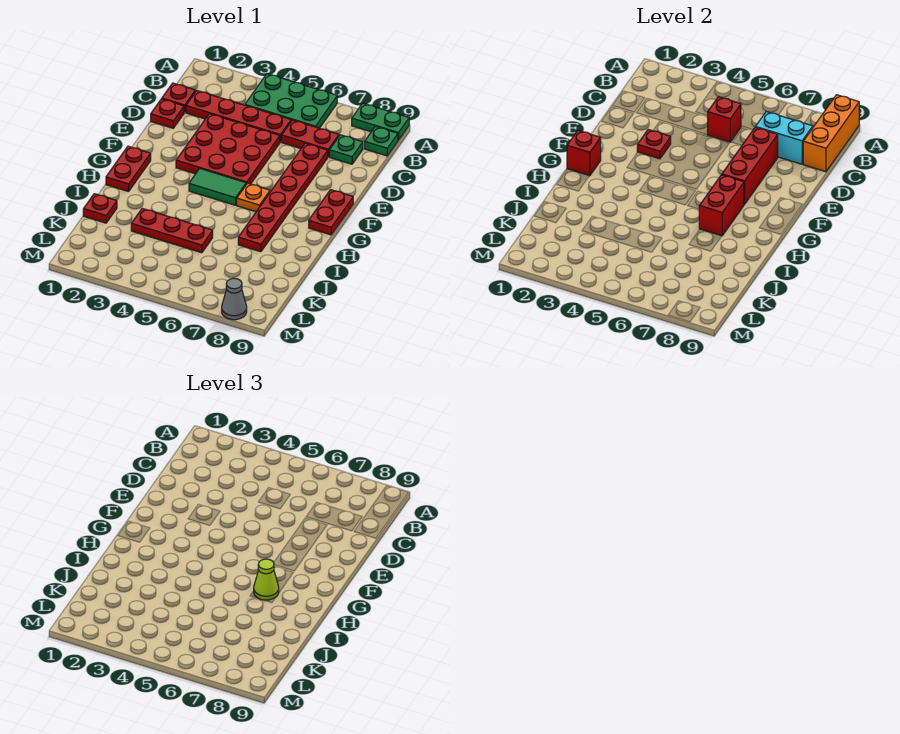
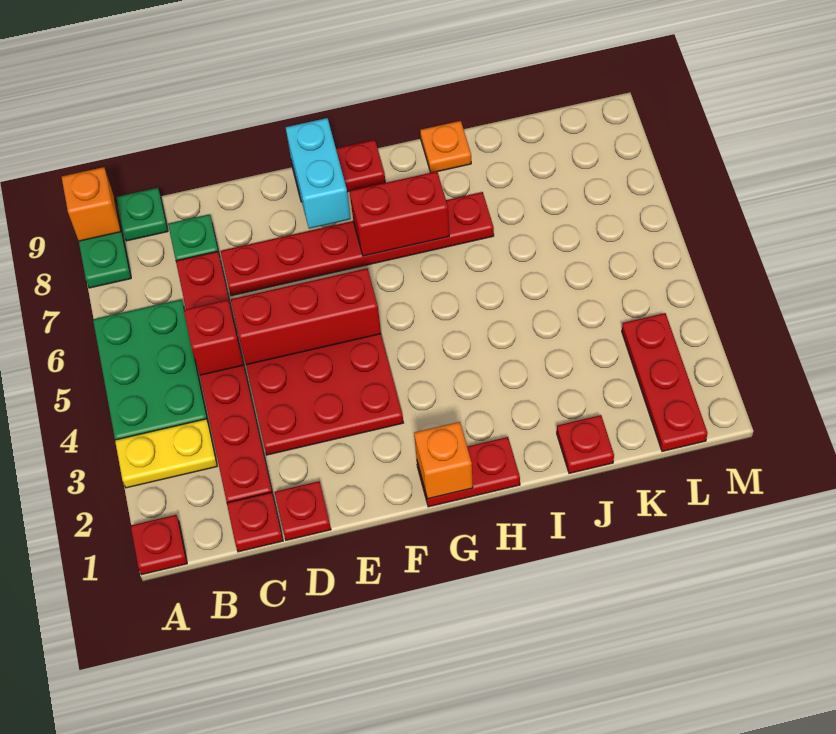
none -> yellow 1x2 plate [115,419,217,488]
orange 1x3 brick [803,95,859,172] -> orange 1x1 brick [62,167,121,241]
cyan 1x2 brick [756,112,813,164] -> cyan 1x2 brick moved to [286,118,351,229]
red 1x3 brick [722,127,778,204] -> red 1x3 brick moved to [231,268,381,365]
red 1x1 plate [637,129,671,159] -> red 1x1 plate moved to [131,515,187,574]
red 1x1 brick [567,130,601,176] -> orange 1x1 brick [414,422,473,499]
green 1x2 tile [189,169,246,205] -> none
orange 1x1 plate [237,183,270,212] -> orange 1x1 plate moved to [420,121,471,173]
lime 1x1 cone [254,559,279,600] -> none
red 1x3 plate [131,208,213,253] -> red 1x3 plate moved to [622,313,708,451]
grey 1x1 cone [222,278,247,320] -> none

